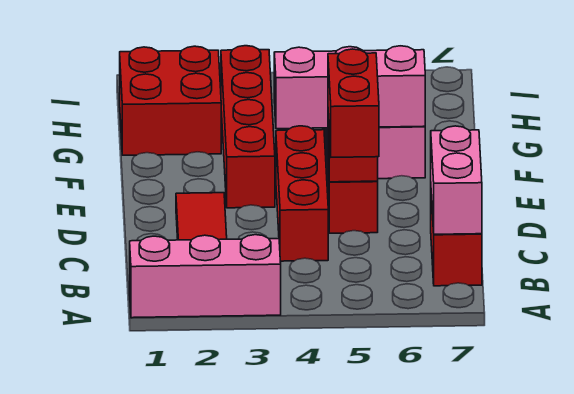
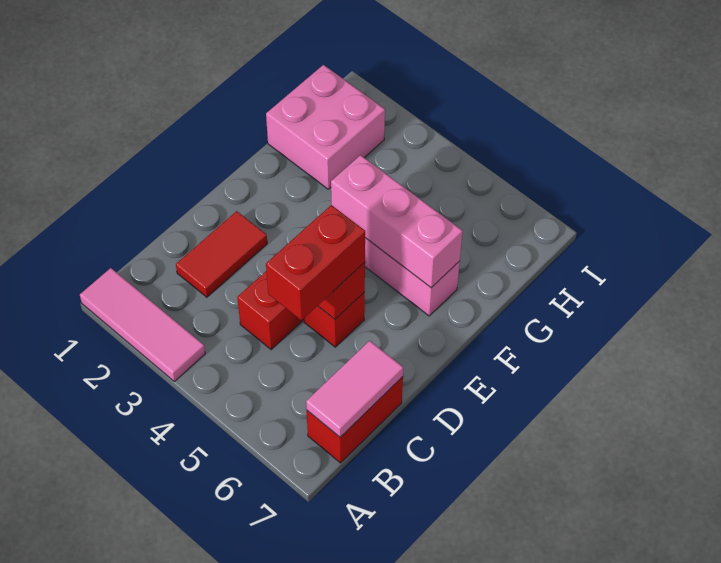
pink 1x3 brick [130,235,281,318] -> pink 1x3 tile [80,268,205,381]
pink 1x2 brick [431,126,482,234] -> pink 1x2 tile [306,341,403,437]
red 1x4 brick [221,46,275,208] -> none
red 2x2 brick [120,46,221,155] -> pink 2x2 brick [266,65,385,189]

